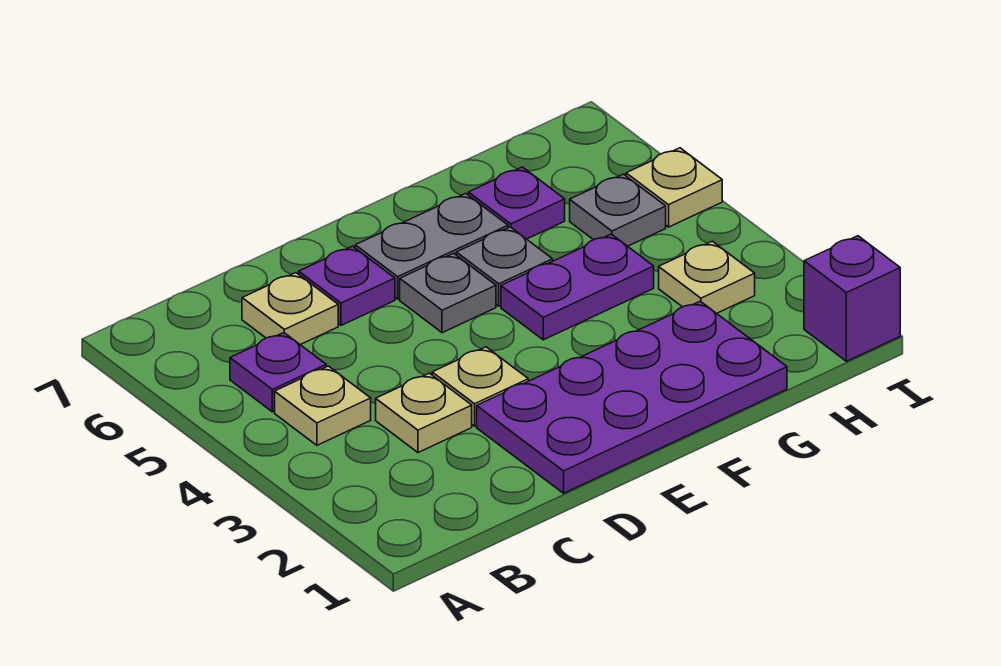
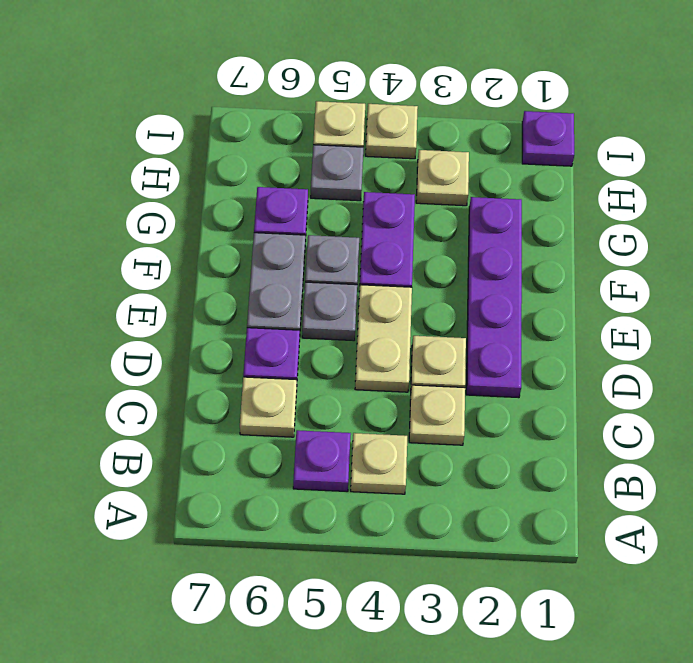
purple 2x4 plate [477,301,787,493] -> purple 1x4 plate [466,197,522,398]
none -> tan 1x2 plate [355,285,412,392]
purple 1x1 brick [804,236,900,361] -> purple 1x1 plate [522,111,574,166]
none -> tan 1x1 plate [366,104,418,159]

